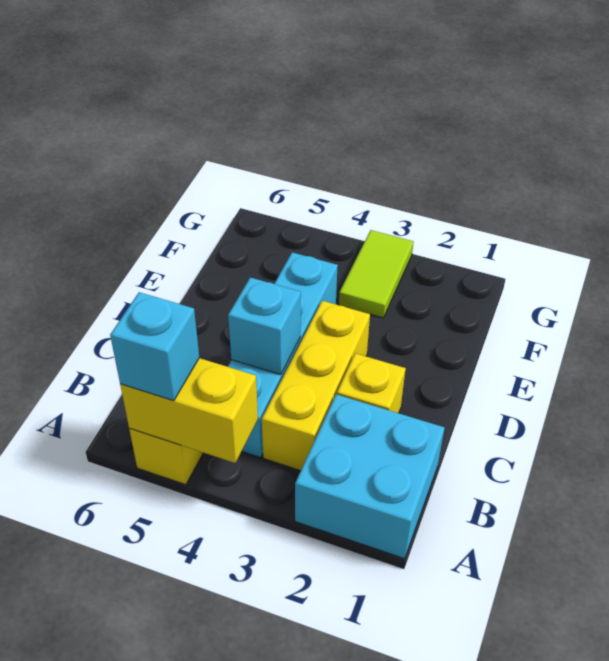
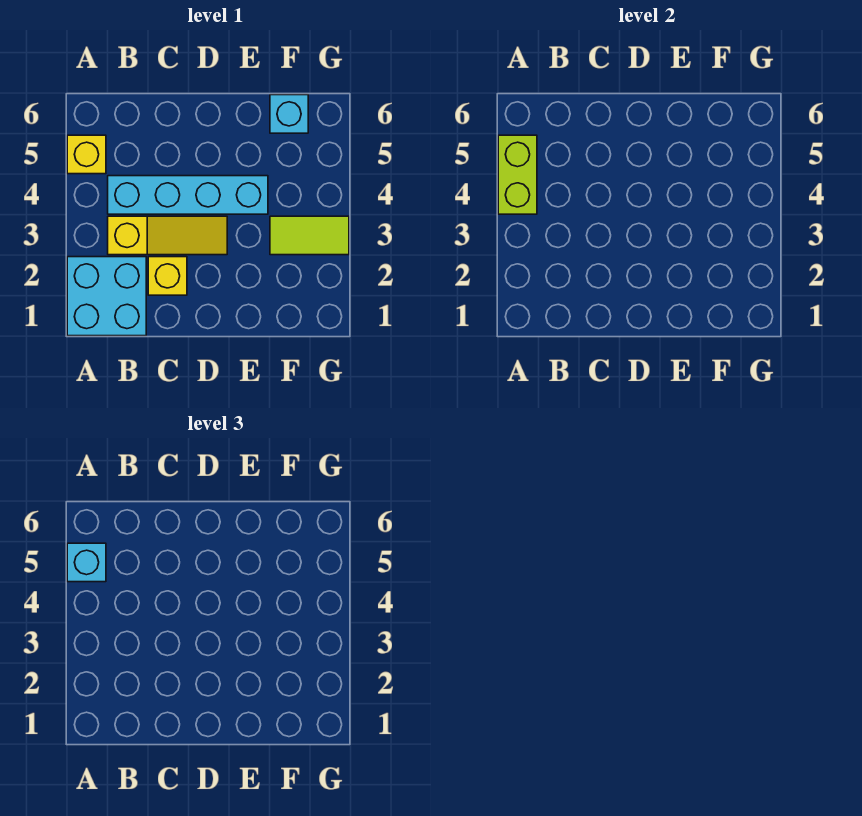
yellow 1x2 brick [120,358,258,463] -> lime 1x2 brick [498,135,537,214]
yellow 1x3 brick [262,301,370,471] -> yellow 1x3 slope [108,216,227,255]
cyan 1x1 brick [228,277,301,375] -> cyan 1x1 brick moved to [270,95,308,133]

